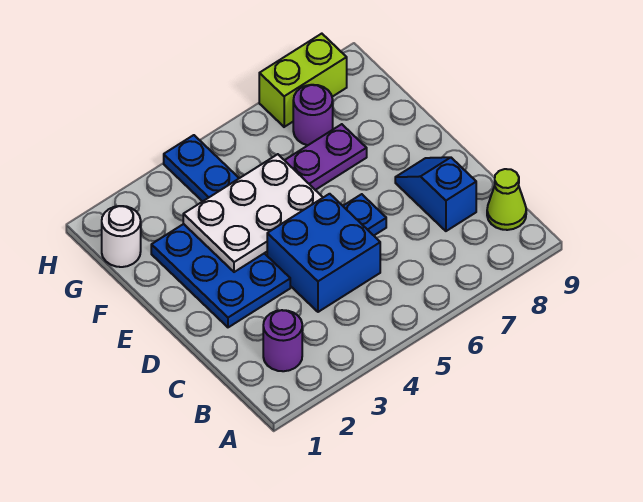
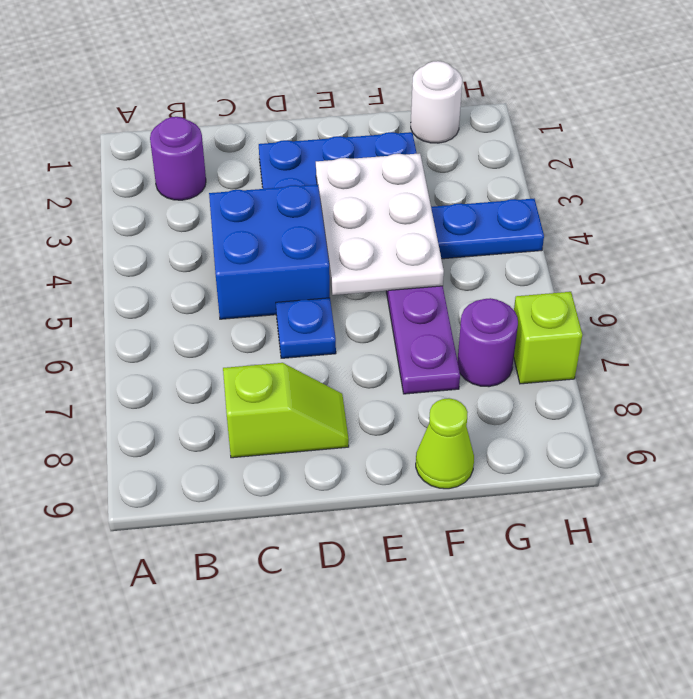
lime 1x1 cone [487,169,526,230] -> lime 1x1 cone moved to [416,398,474,489]
blue 1x2 slope [395,157,476,231] -> lime 1x2 slope [223,363,349,458]
lime 1x2 brick [259,34,347,127] -> lime 1x1 brick [514,292,582,384]

